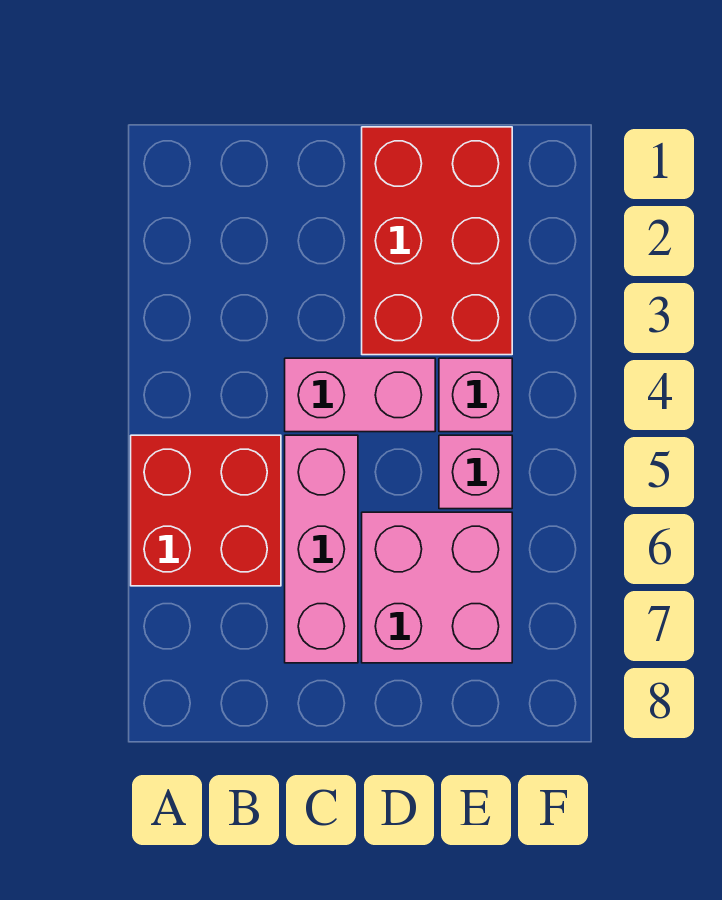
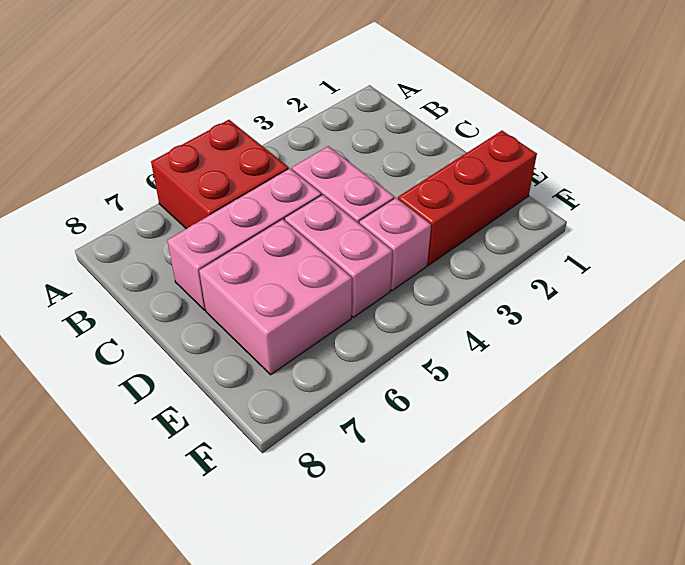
red 2x3 brick [362,127,512,355] -> red 1x3 brick [398,131,537,265]
pink 1x1 brick [439,435,512,509] -> pink 1x2 brick [285,195,392,317]

